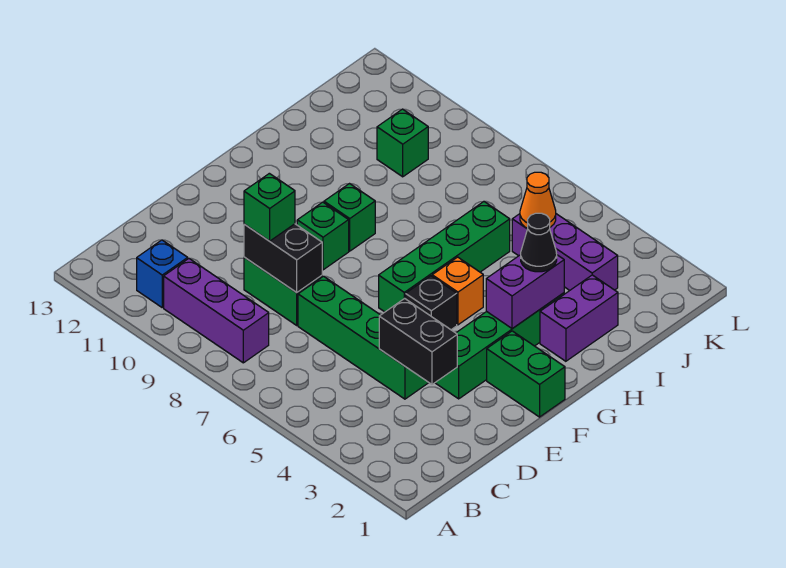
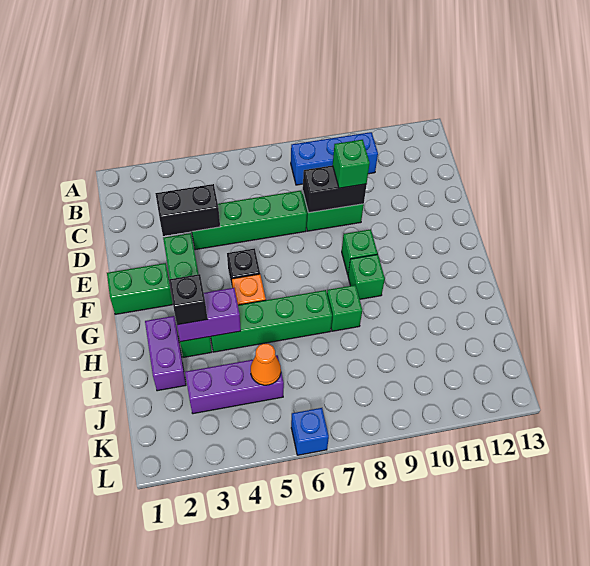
purple 1x3 brick [164,259,269,363] -> blue 1x3 brick [291,132,378,185]
blue 1x1 brick [137,240,188,307] -> blue 1x1 brick moved to [291,408,329,455]
green 1x4 brick [379,202,510,312] -> green 1x4 brick turned to [210,290,332,352]
purple 1x2 brick [486,255,564,329] -> purple 1x2 brick turned to [177,288,241,342]
black 1x1 cone [521,213,557,272] -> black 1x1 brick [169,274,208,325]
green 1x1 brick [377,109,428,177] -> green 1x1 brick moved to [327,285,362,331]

